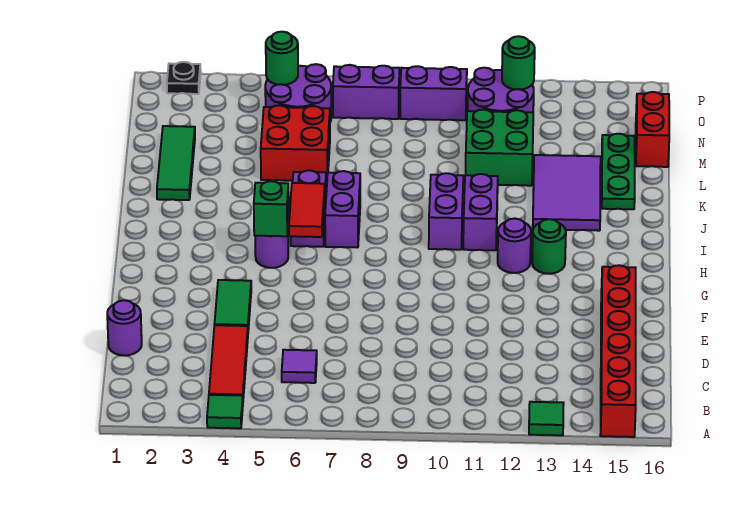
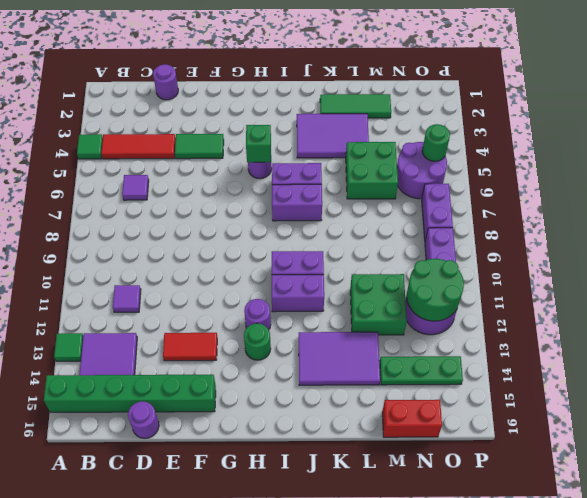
red 1x6 brick [600,265,636,437] -> green 1x6 brick [44,375,216,412]
none -> purple 2x2 tile [80,333,137,375]
none -> purple 1x1 tile [113,285,141,312]
none -> purple 1x1 round brick [128,401,159,438]
red 1x2 tile [289,183,325,237] -> red 1x2 tile moved to [163,333,217,361]
none -> purple 2x3 tile [297,113,369,158]
green 1x3 plate [602,134,635,209] -> green 1x3 plate moved to [380,356,463,385]
red 2x2 brick [261,105,330,181] -> green 2x2 brick [346,142,398,199]
green 1x1 round brick [502,36,535,90] -> green 2x2 round brick [407,259,464,321]
black 1x1 plate [167,62,201,94] -> none

